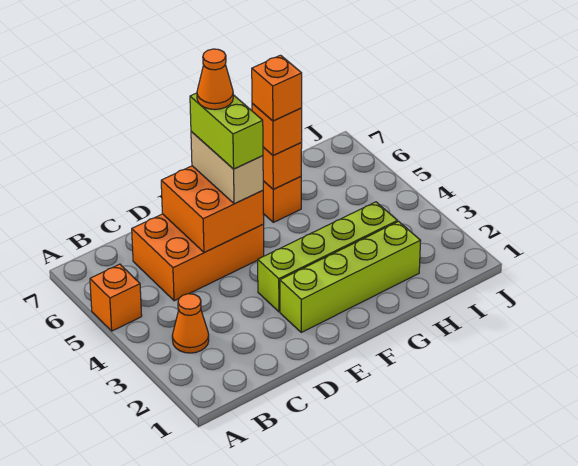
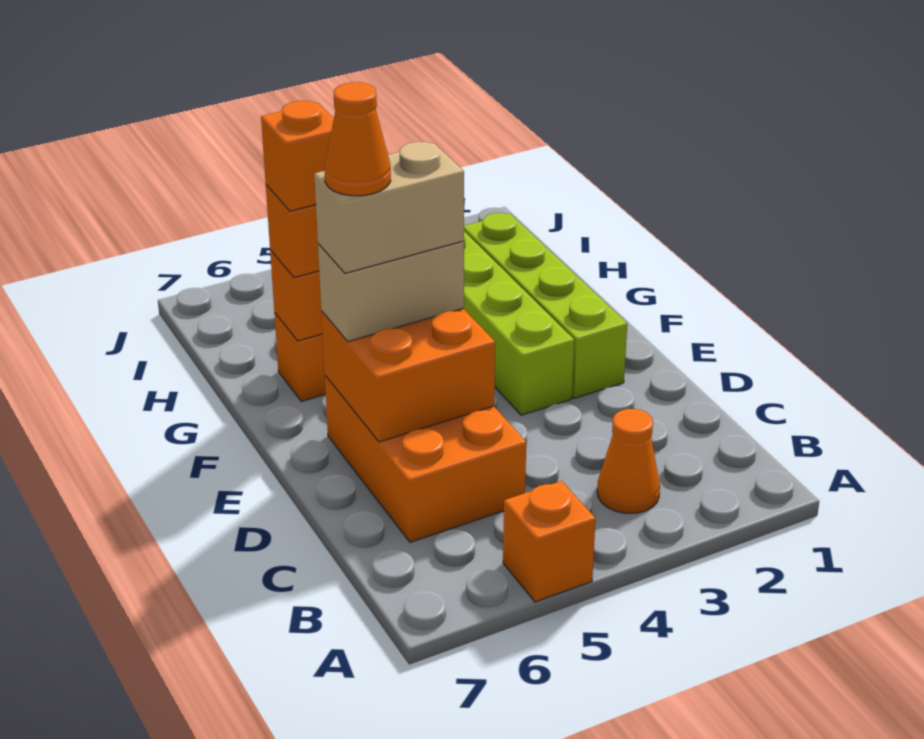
lime 1x2 brick [190,93,263,169] -> tan 1x2 brick [314,142,464,273]

